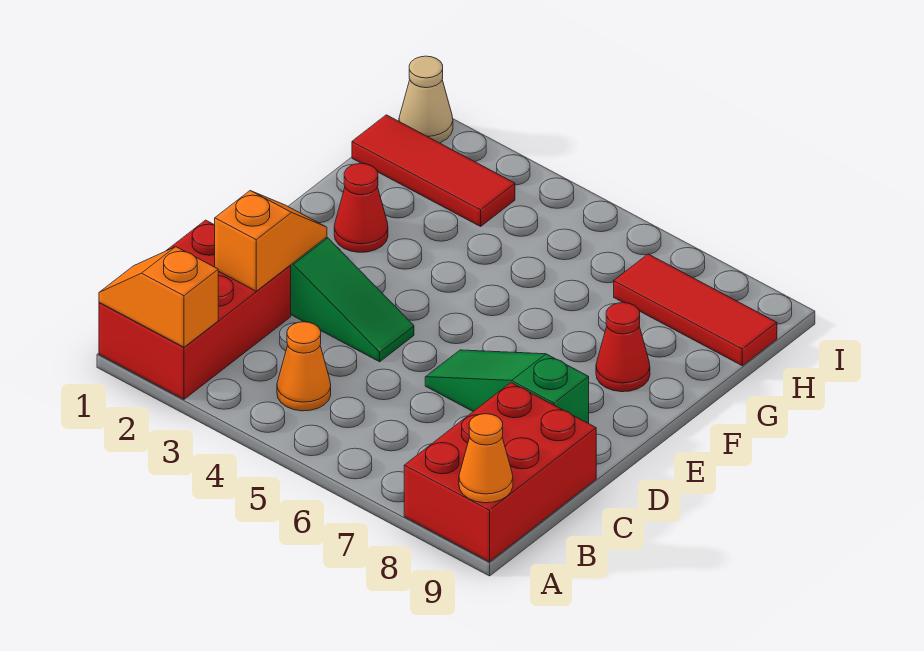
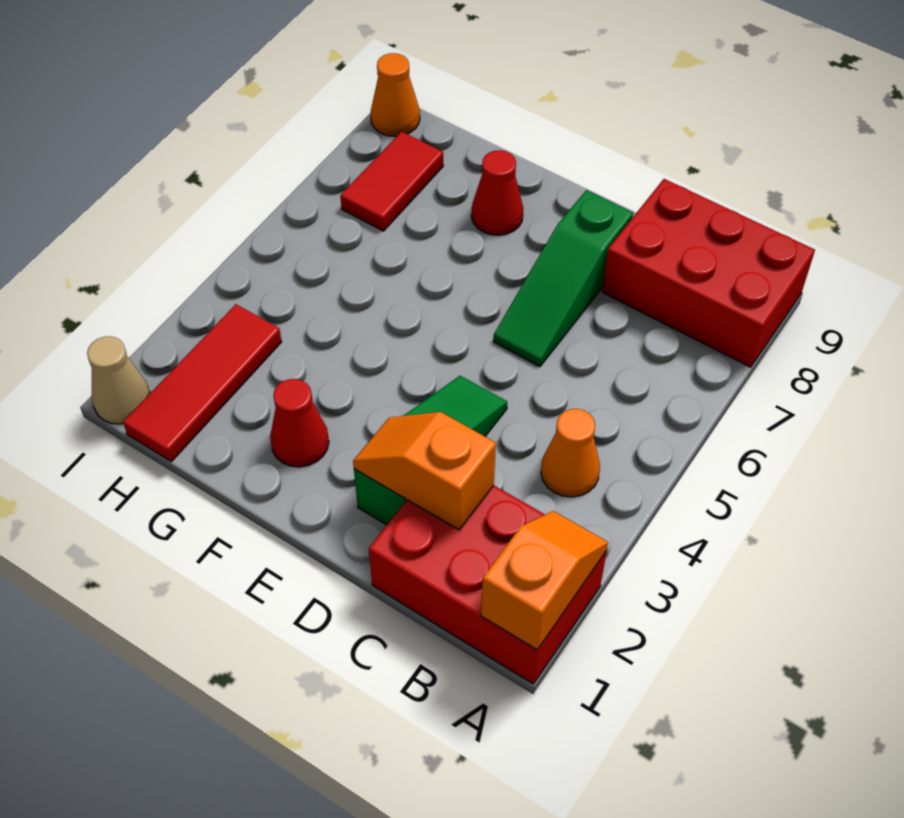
orange 1x2 slope [99,247,218,347] -> orange 1x2 slope turned to [481,511,608,650]
orange 1x1 cone [459,414,513,503] -> orange 1x1 cone moved to [371,53,420,136]
red 1x3 tile [614,254,777,366] -> red 1x2 tile [340,132,443,231]

